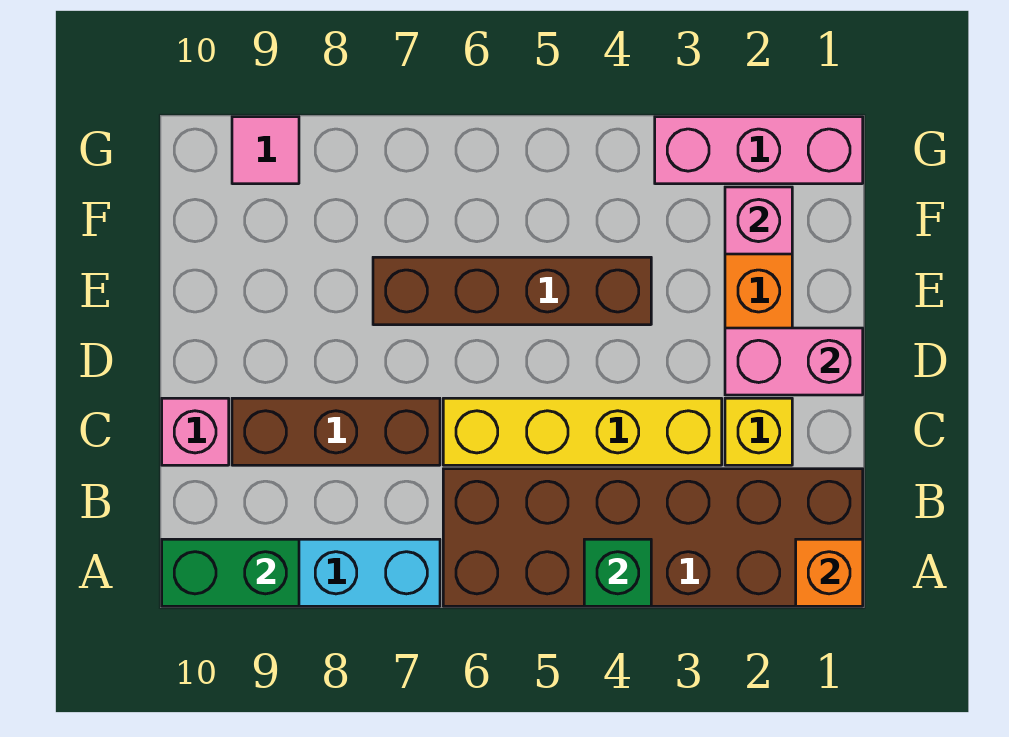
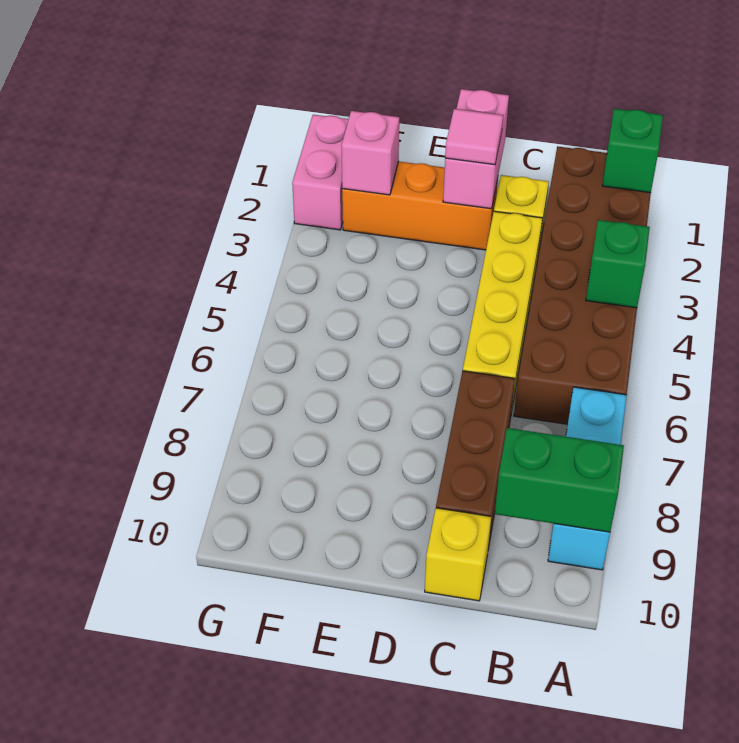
orange 1x1 brick [796,539,863,606] -> green 1x1 brick [602,109,663,193]
green 1x2 brick [162,539,299,606] -> green 1x2 brick turned to [495,428,624,532]
pink 1x1 brick [162,398,229,465] -> yellow 1x1 brick [425,508,491,601]
brown 1x4 brick [373,257,651,325] -> none
pink 1x3 brick [655,117,863,184] -> pink 1x2 brick [292,115,349,230]
pink 1x1 tile [232,117,299,184] -> pink 1x1 tile moved to [445,109,503,165]

